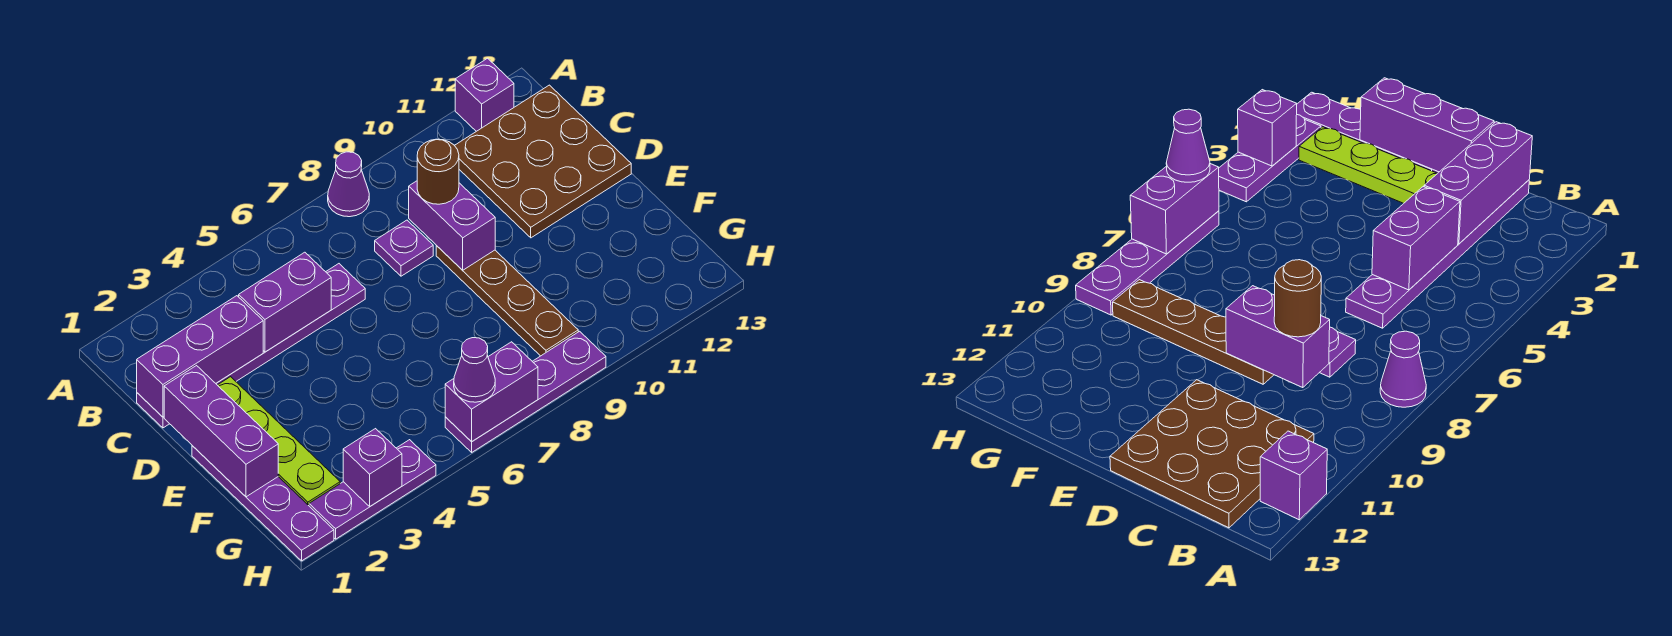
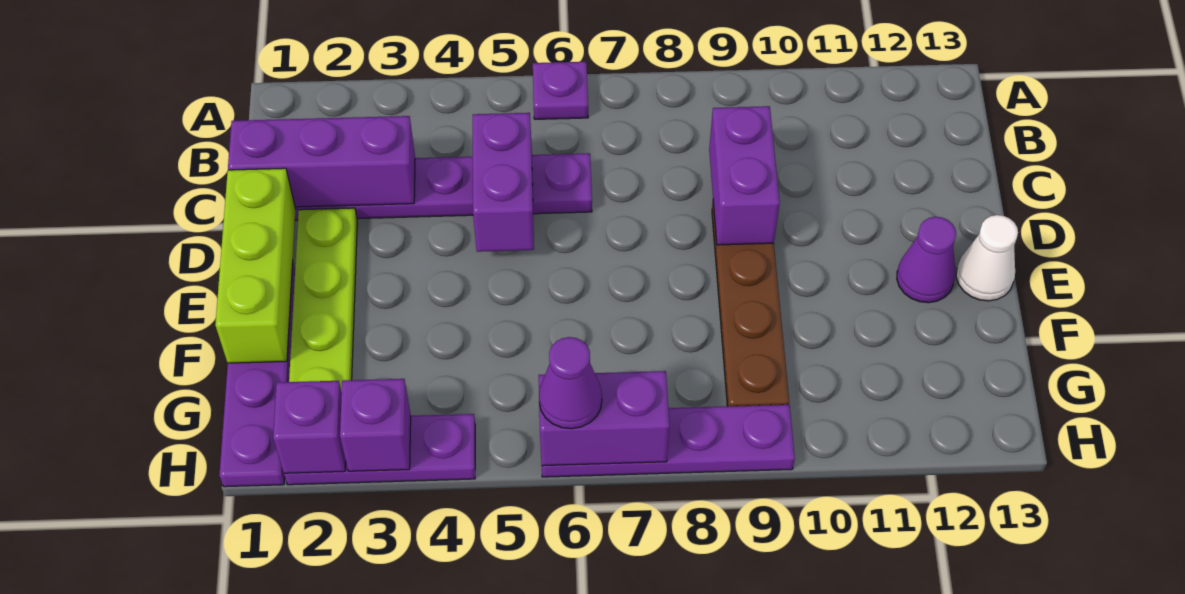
purple 1x1 cone [328,152,369,217] -> purple 1x1 cone moved to [897,217,956,303]
purple 1x1 brick [455,58,514,131] -> purple 1x1 brick moved to [273,381,346,473]
brown 3x3 plate [454,85,631,238] -> none
purple 1x2 brick [239,252,331,352] -> purple 1x2 brick turned to [473,113,534,252]
purple 1x1 plate [375,220,433,276] -> purple 1x1 plate moved to [533,62,588,119]
brown 1x1 round brick [417,139,459,204] -> none
purple 1x3 brick [164,366,278,497] -> lime 1x3 brick [215,168,296,363]
none -> white 1x1 cone [956,215,1018,301]

